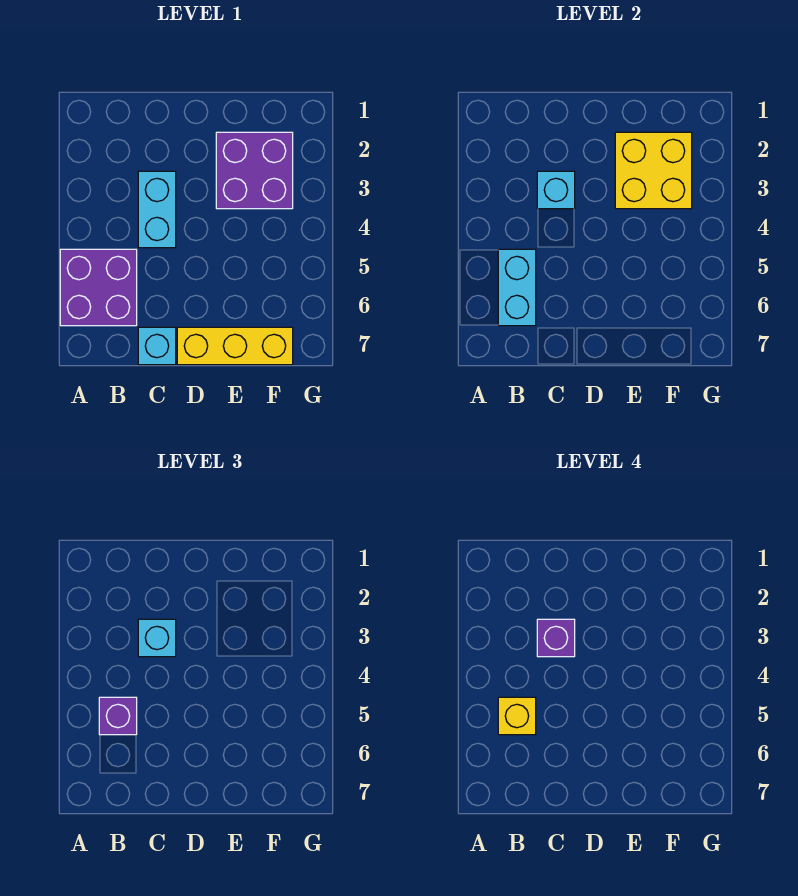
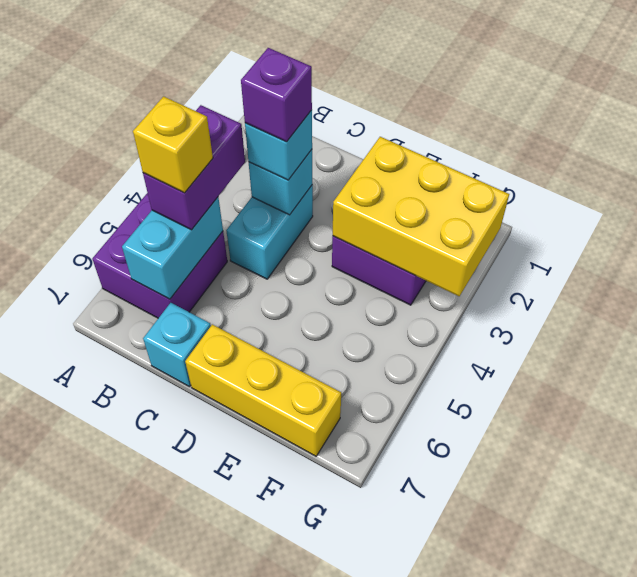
purple 1x1 brick [99,697,137,735] -> purple 1x2 brick [143,105,245,230]
yellow 2x2 brick [615,132,692,209] -> yellow 2x3 brick [333,137,509,296]

